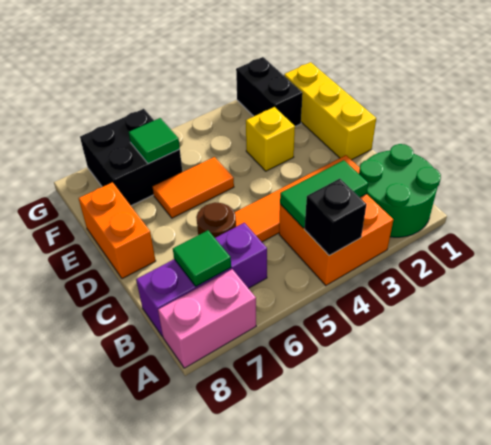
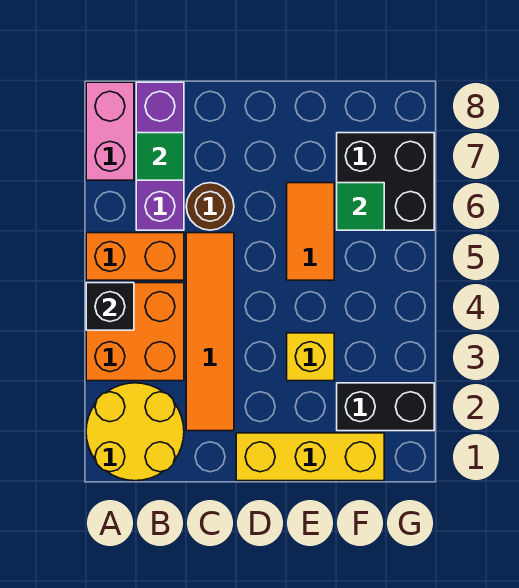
green 2x2 round brick [359,144,441,237] -> yellow 2x2 round brick [86,383,184,481]
green 1x2 tile [280,160,368,228] -> none
orange 1x2 brick [79,182,156,279] -> orange 1x2 brick moved to [86,233,184,280]

